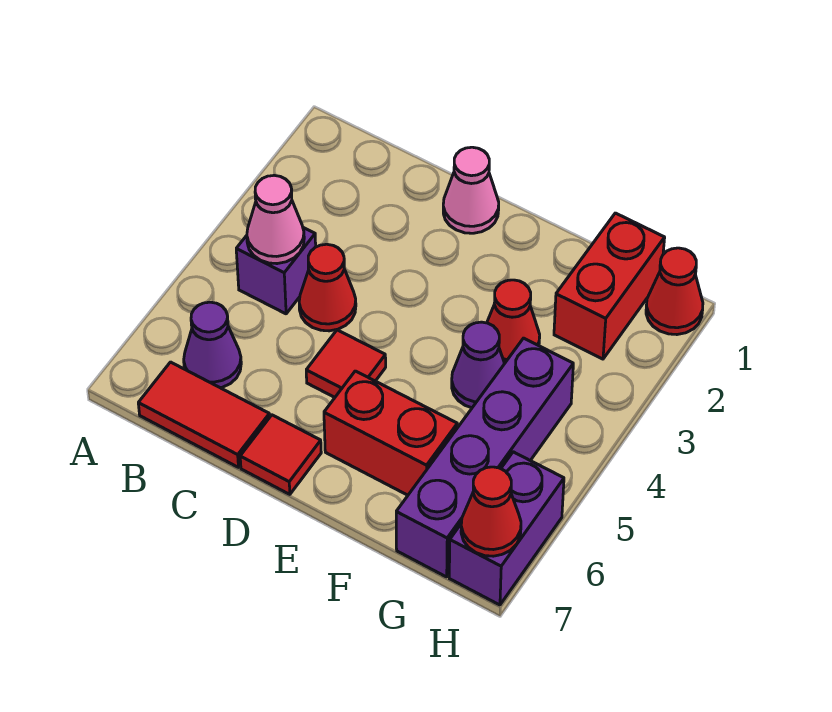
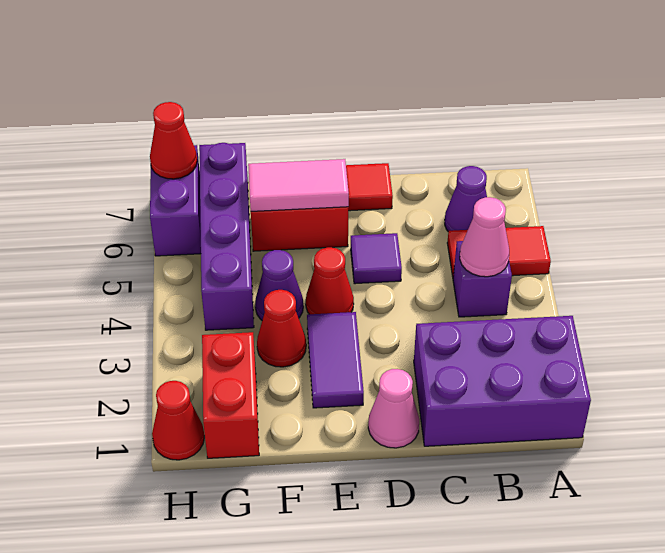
none -> purple 2x3 brick [414,316,591,446]
red 1x2 tile [138,362,270,467] -> red 1x2 tile moved to [447,226,551,277]
red 1x1 cone [299,244,356,331] -> red 1x1 cone moved to [306,247,354,314]
red 1x1 tile [306,330,386,397] -> purple 1x1 tile [351,233,402,284]
none -> purple 1x2 tile [307,312,364,408]
none -> pink 1x2 tile [248,159,349,211]

